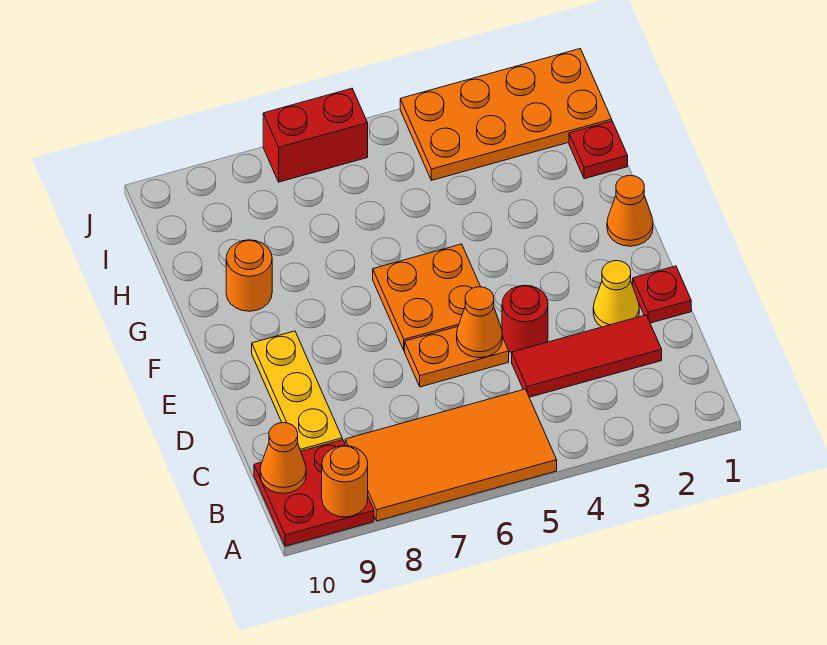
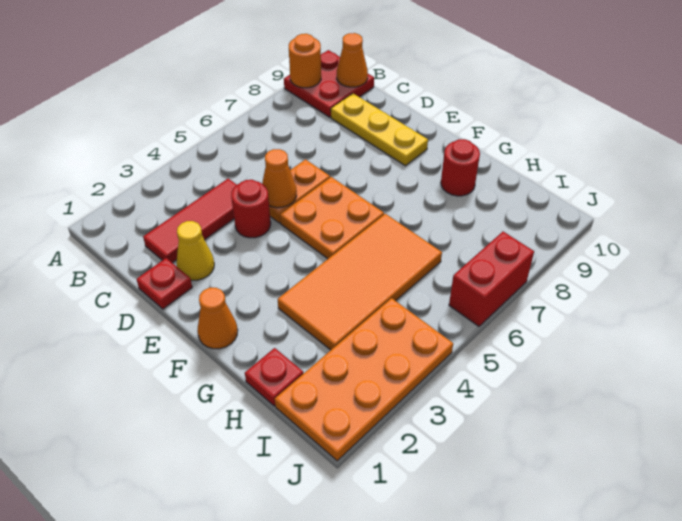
orange 2x4 tile [345,389,557,521] -> orange 2x4 tile moved to [278,214,442,350]
orange 1x1 round brick [226,240,272,311] -> red 1x1 round brick [441,139,480,196]

